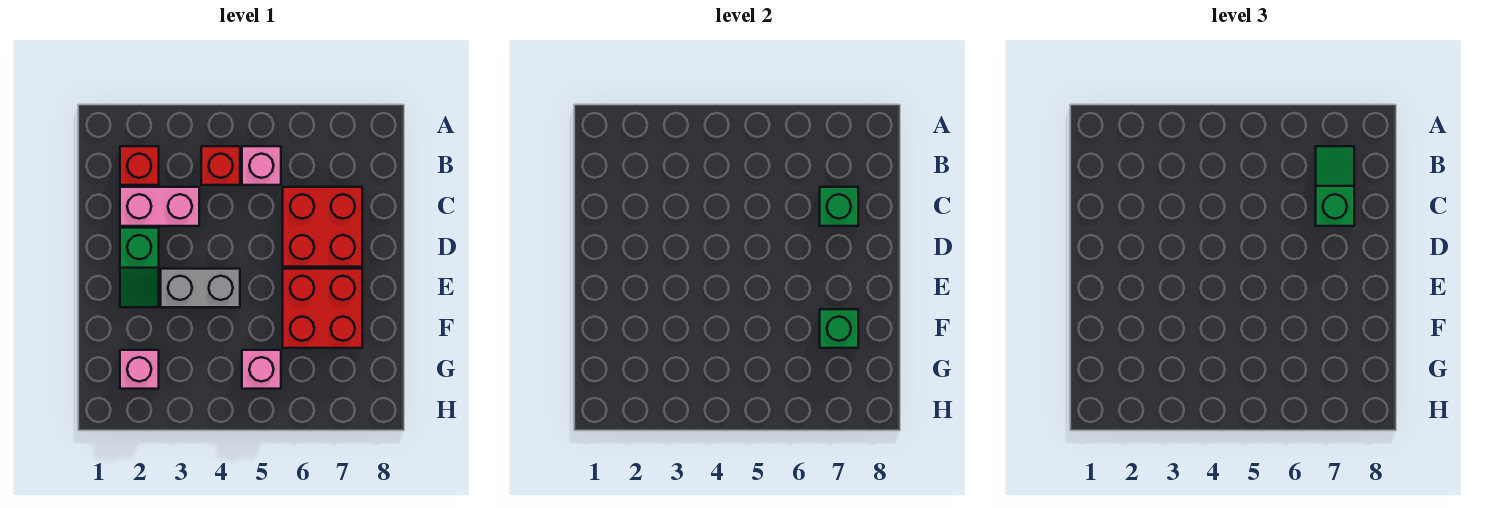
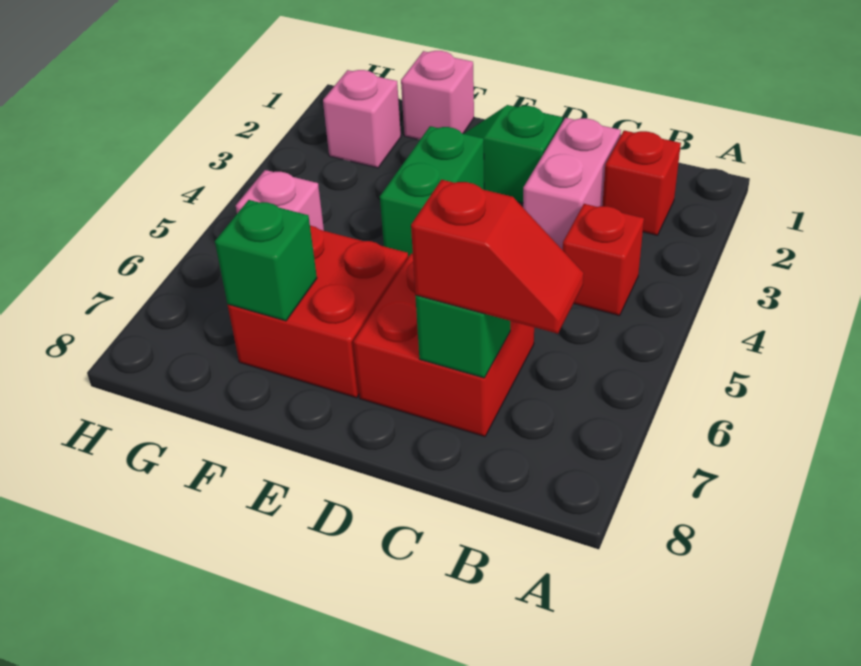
pink 1x1 brick [242,146,281,185] -> pink 1x1 brick moved to [401,51,474,139]
green 1x2 slope [1316,146,1354,226] -> red 1x2 slope [411,180,584,334]
grey 1x2 brick [161,269,240,307] -> green 1x2 brick [380,126,484,257]

